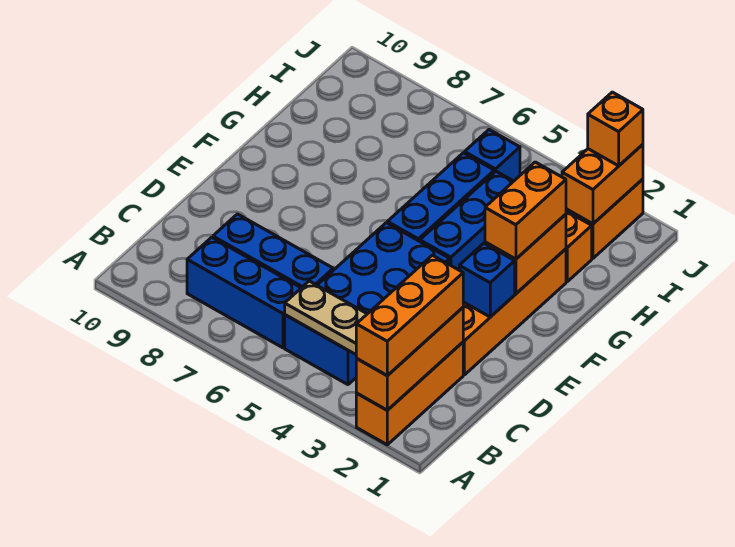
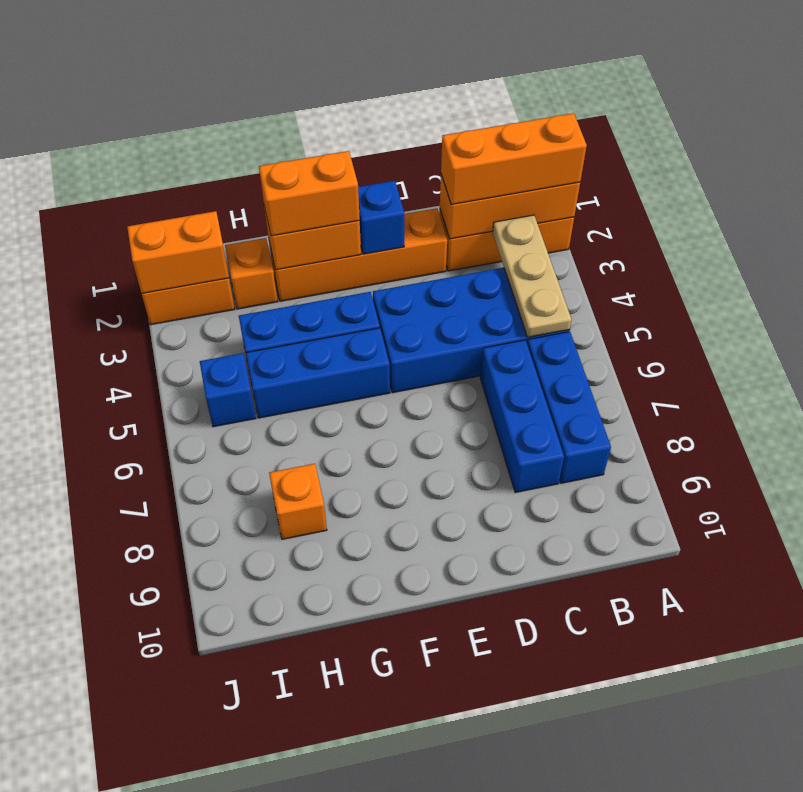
orange 1x1 brick [588,92,643,166] -> orange 1x1 brick moved to [269,464,327,539]

